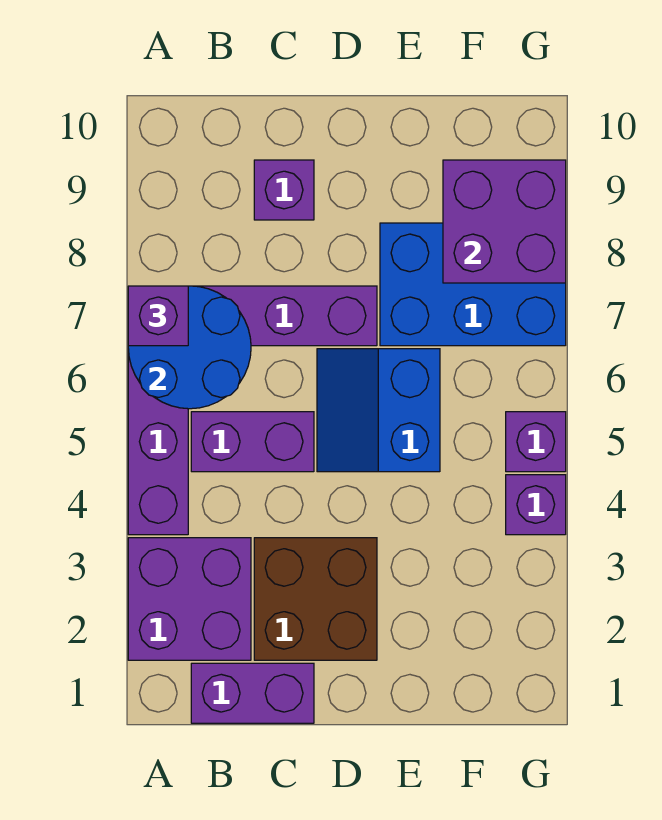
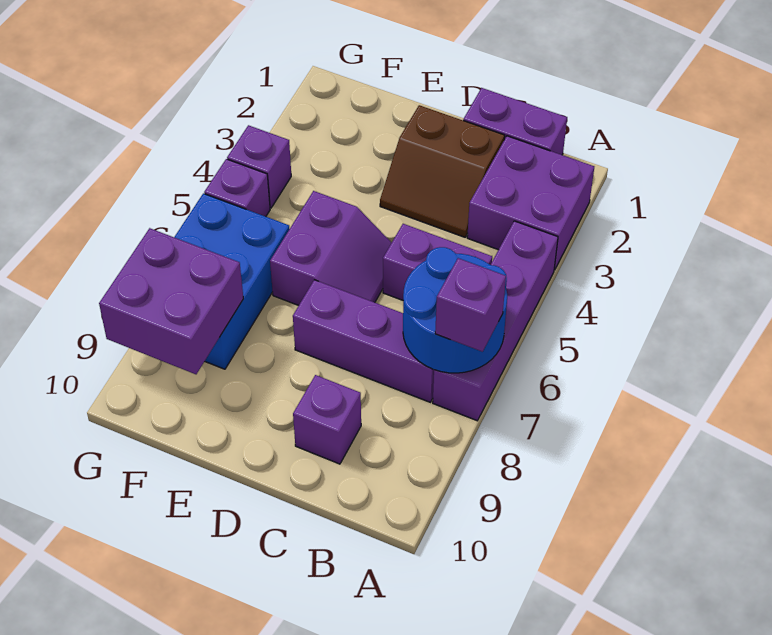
brown 2x2 brick [254,538,377,660] -> brown 2x2 slope [380,105,505,237]
blue 2x2 slope [317,349,440,472] -> purple 2x2 slope [270,191,391,305]
blue 2x3 brick [380,223,566,346] -> blue 2x3 brick turned to [174,193,289,369]

